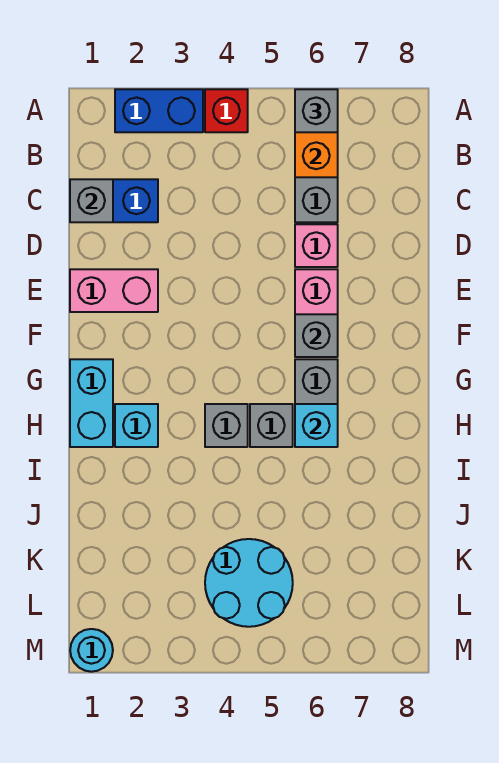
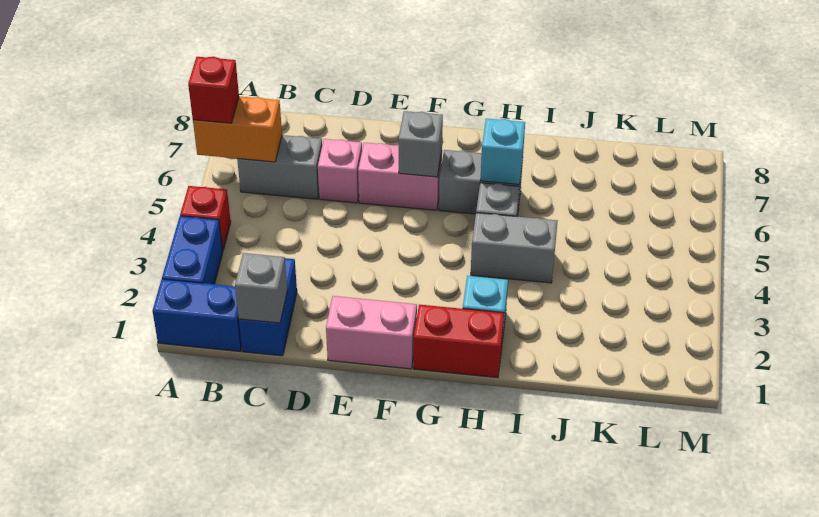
none -> blue 1x2 brick [153,279,242,351]
grey 1x1 brick [295,89,338,132] -> red 1x1 brick [188,57,239,123]
pink 1x2 brick [70,269,158,312] -> pink 1x2 brick turned to [326,296,417,369]
cyan 1x2 brick [70,359,113,447] -> red 1x2 brick [414,305,504,378]
grey 1x1 brick [205,404,248,447] -> grey 1x2 brick [471,213,558,283]
cyan 2x2 round brick [205,539,293,627] -> none
cyan 1x1 round brick [70,629,113,672] -> none

